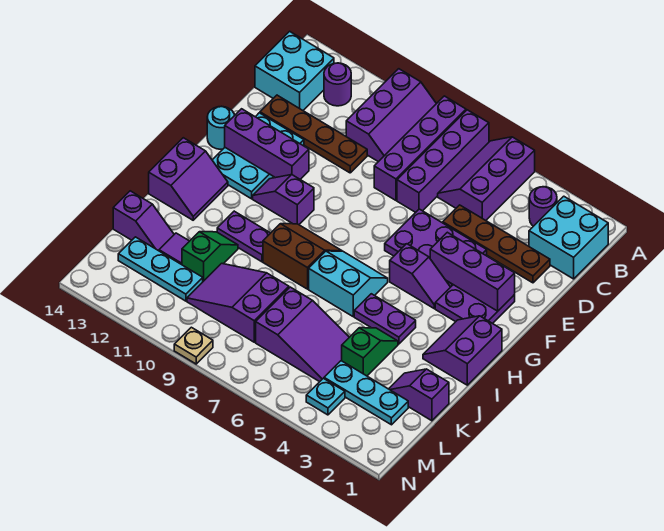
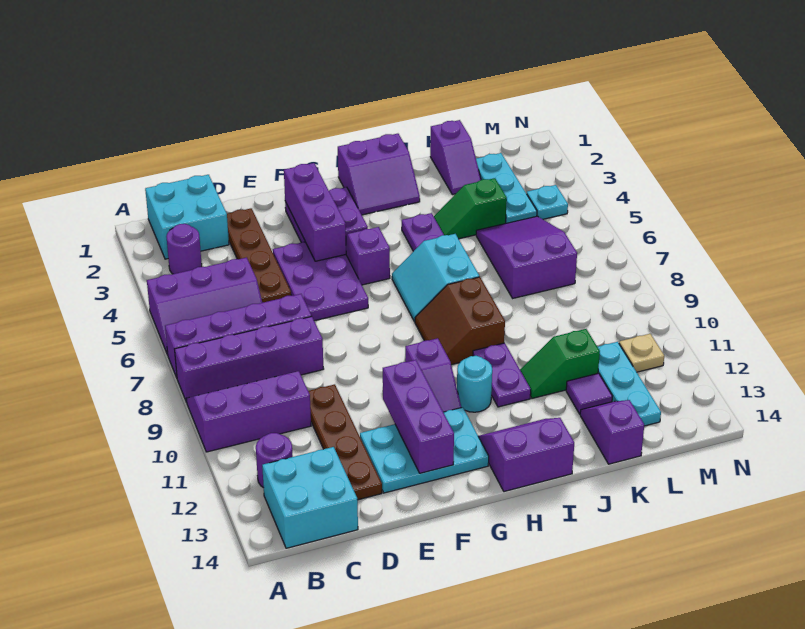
cyan 1x1 round brick [207,106,235,149] -> cyan 1x1 round brick moved to [457,356,492,412]
purple 2x3 slope [187,263,289,342] -> none
tan 1x1 plate [174,327,213,364] -> tan 1x1 plate moved to [619,334,664,372]

